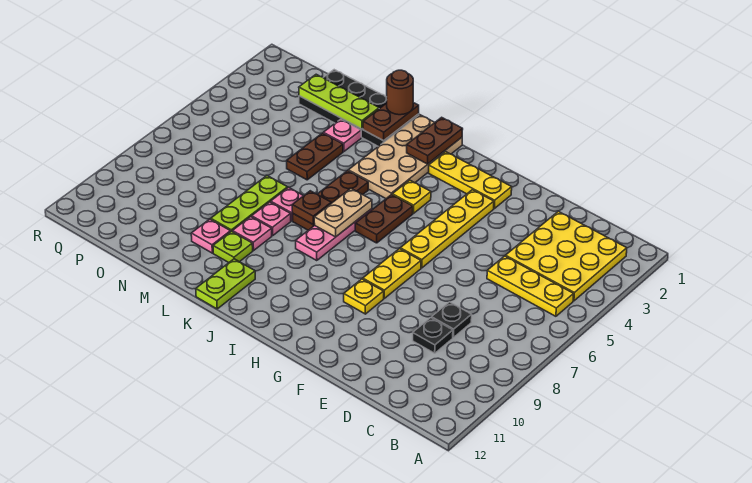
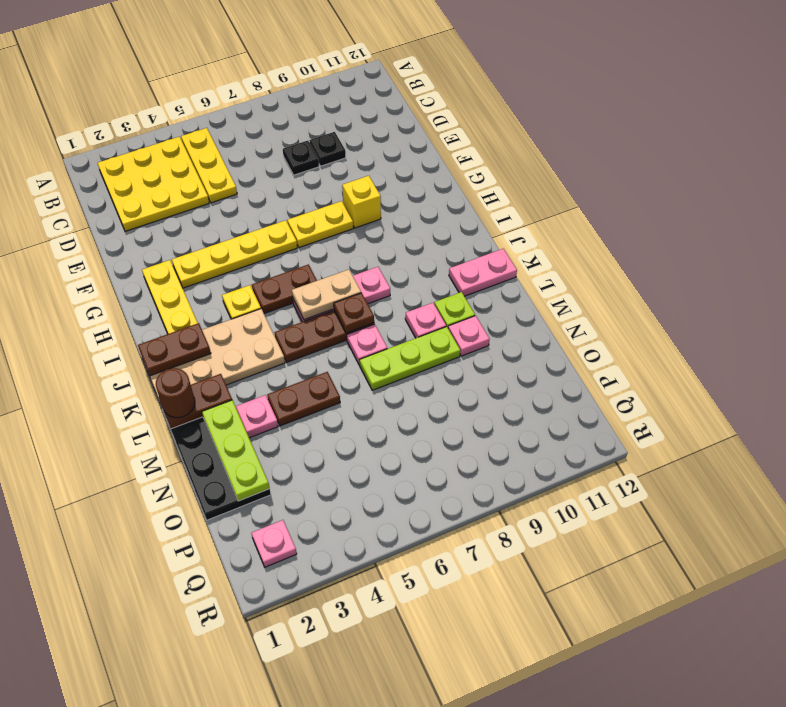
yellow 1x1 plate [344,279,384,314] -> yellow 1x1 brick [342,176,381,228]
lime 1x2 plate [196,259,255,309] -> pink 1x2 plate [449,249,517,296]
pink 1x1 plate [252,202,291,236] -> pink 1x1 plate moved to [251,520,297,567]

